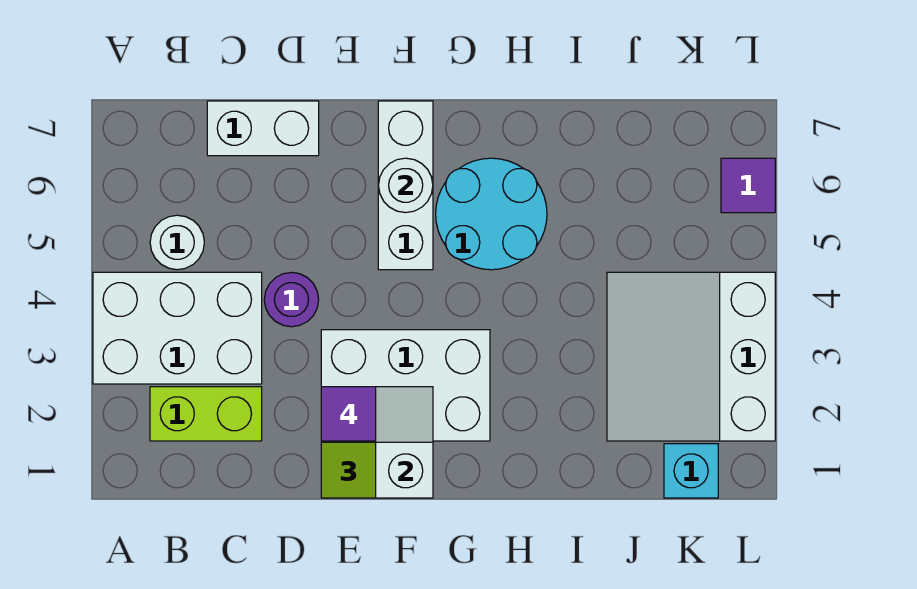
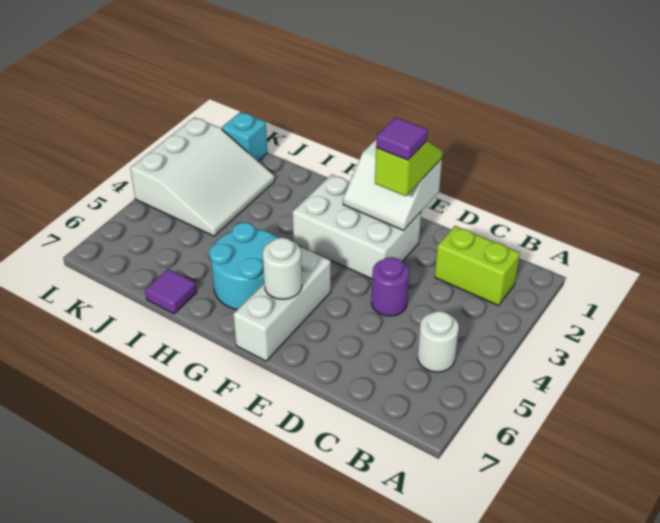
white 2x3 brick [93,272,262,384] -> none
white 1x2 brick [207,101,319,156] -> none
purple 1x1 tile [721,158,775,213] -> purple 1x1 tile moved to [145,269,197,314]

